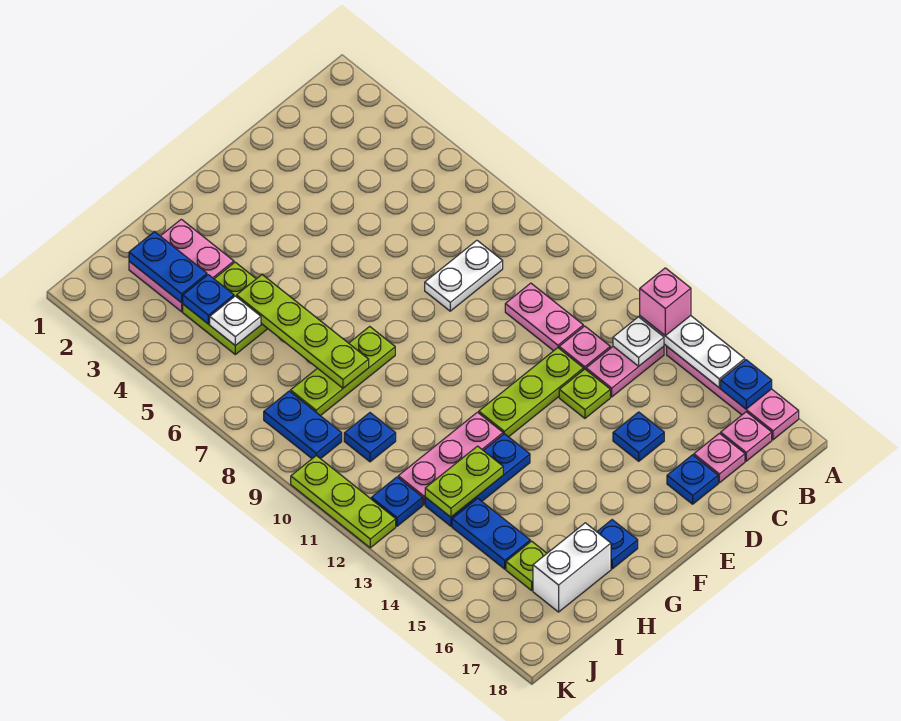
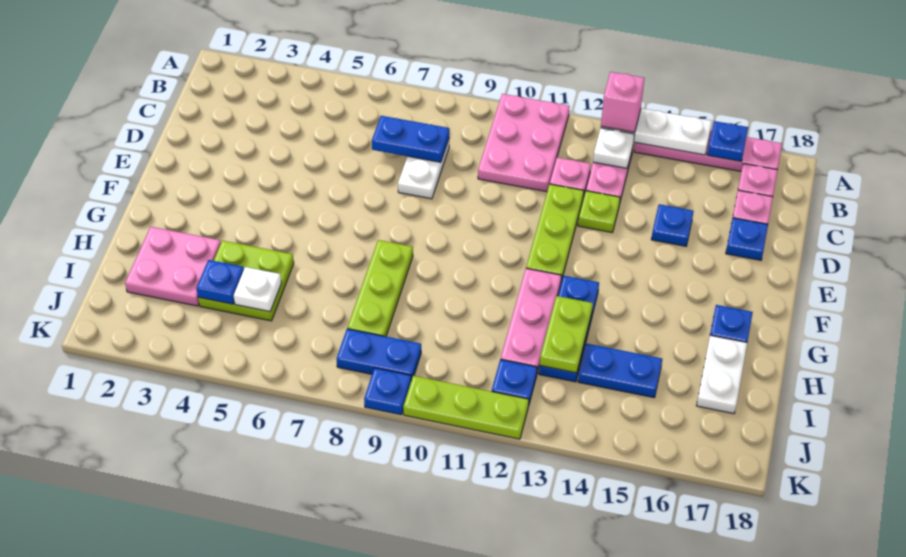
pink 1x2 plate [505,283,583,351] -> pink 2x3 plate [478,94,570,192]
lime 1x4 plate [237,275,369,388] -> none
white 1x2 brick [533,523,611,612] -> white 1x2 plate [697,335,747,414]
blue 1x2 plate [129,232,207,303] -> blue 1x2 plate moved to [372,116,449,162]
blue 1x1 plate [344,413,396,462] -> blue 1x1 plate moved to [364,368,411,415]
lime 1x1 plate [506,541,547,590] -> none

